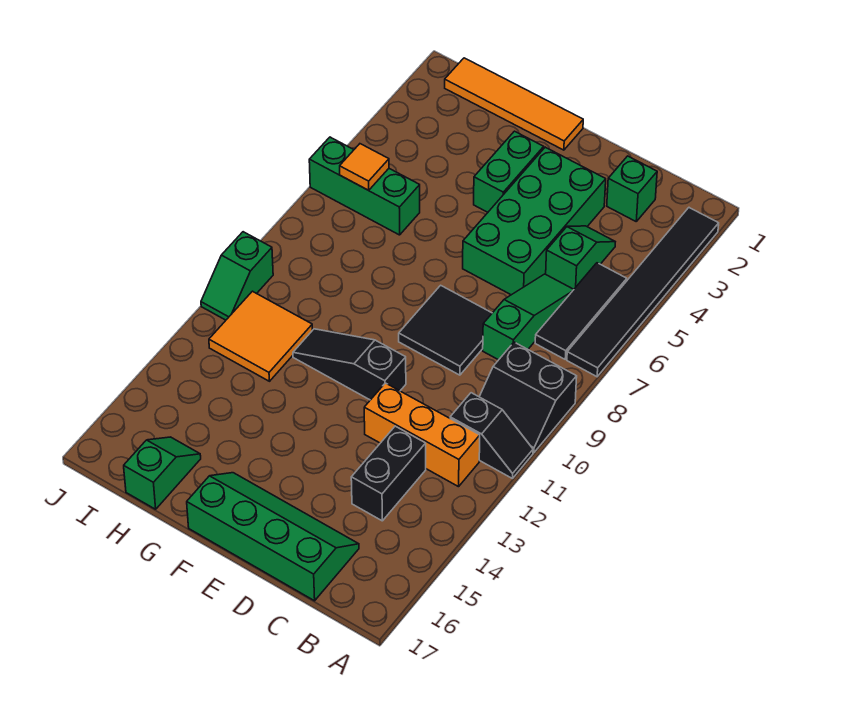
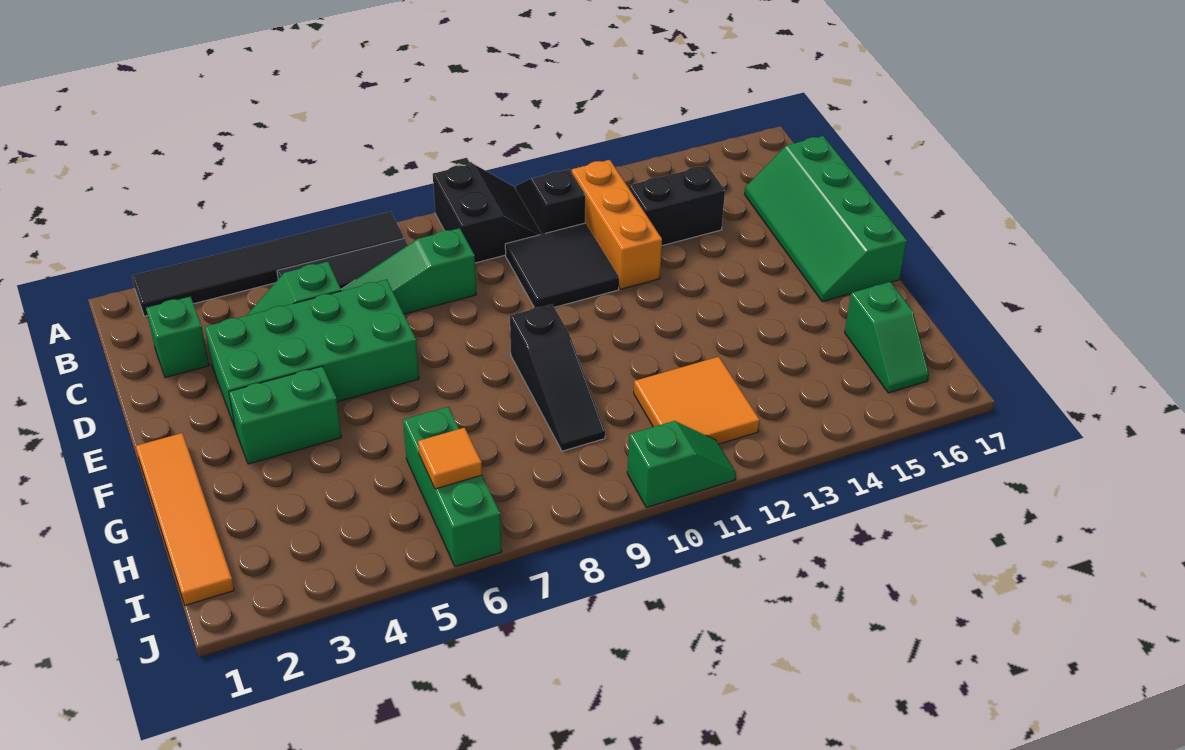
black 2x2 tile [399,285,492,375] -> black 2x2 tile moved to [505,223,619,308]
black 1x3 slope [293,329,406,400] -> black 1x3 slope moved to [510,304,605,451]
green 1x2 slope [124,437,201,509] -> green 1x2 slope turned to [845,282,929,393]

